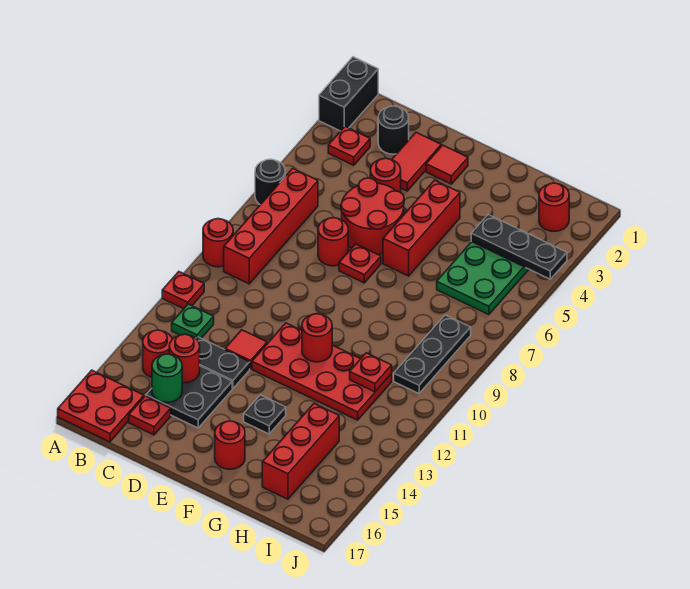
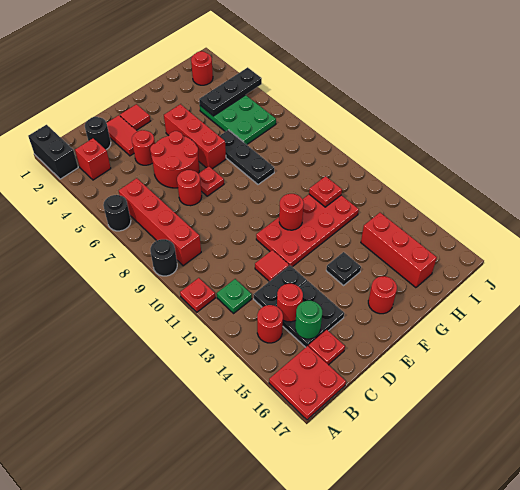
red 1x1 round brick [203,219,233,267] -> black 1x1 round brick [150,239,177,276]
red 1x1 plate [328,127,370,165] -> red 1x1 brick [75,138,111,180]
black 1x3 plate [394,315,471,393] -> black 1x3 plate moved to [220,130,274,184]

